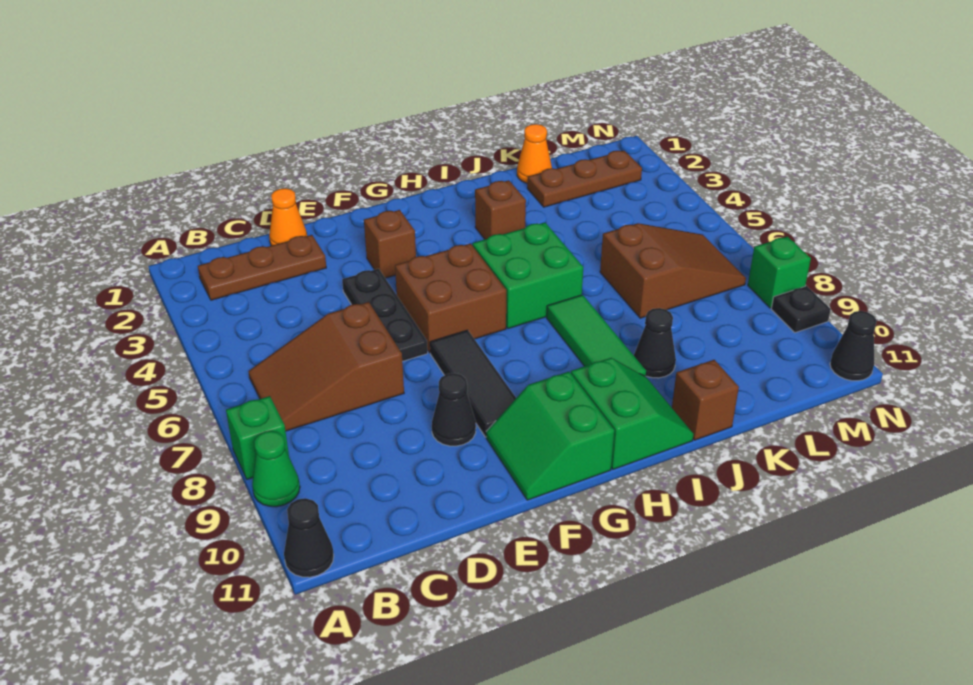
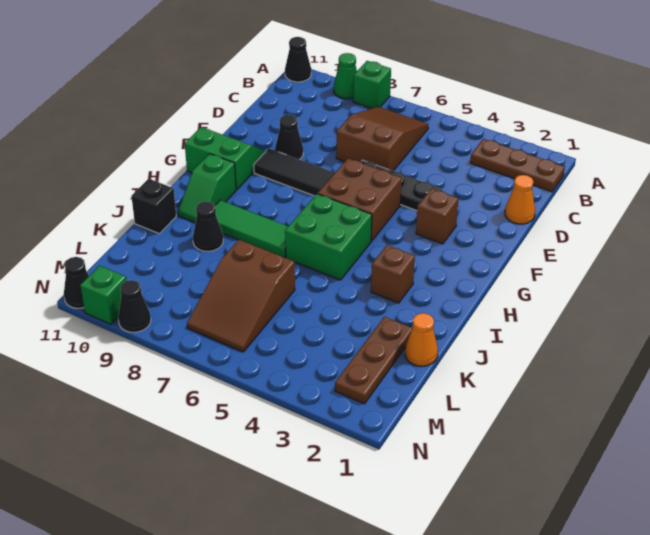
brown 1x3 plate [198,235,326,300] -> brown 1x3 plate turned to [470,139,565,192]
green 2x2 slope [571,358,694,469] -> green 1x2 slope [178,154,236,223]
brown 1x1 brick [672,360,739,440] -> black 1x1 brick [131,179,176,234]
green 1x1 brick [748,236,811,308] -> green 1x1 brick moved to [80,265,126,324]
black 1x1 plate [771,286,831,333] -> black 1x1 cone [118,280,151,332]

